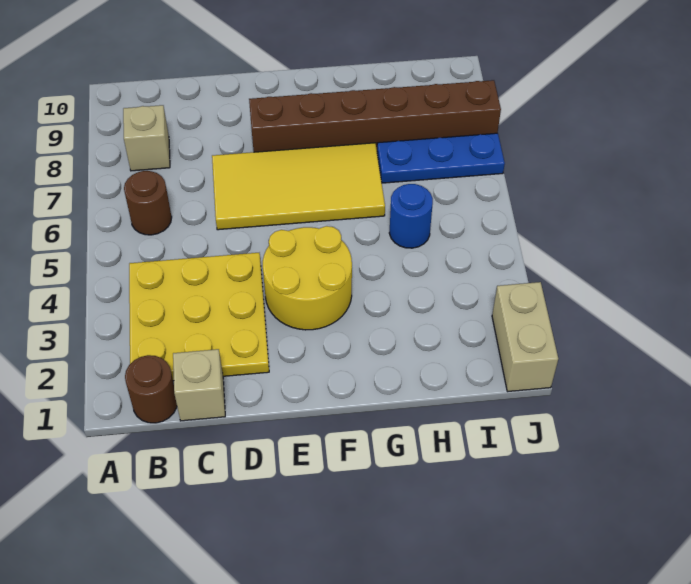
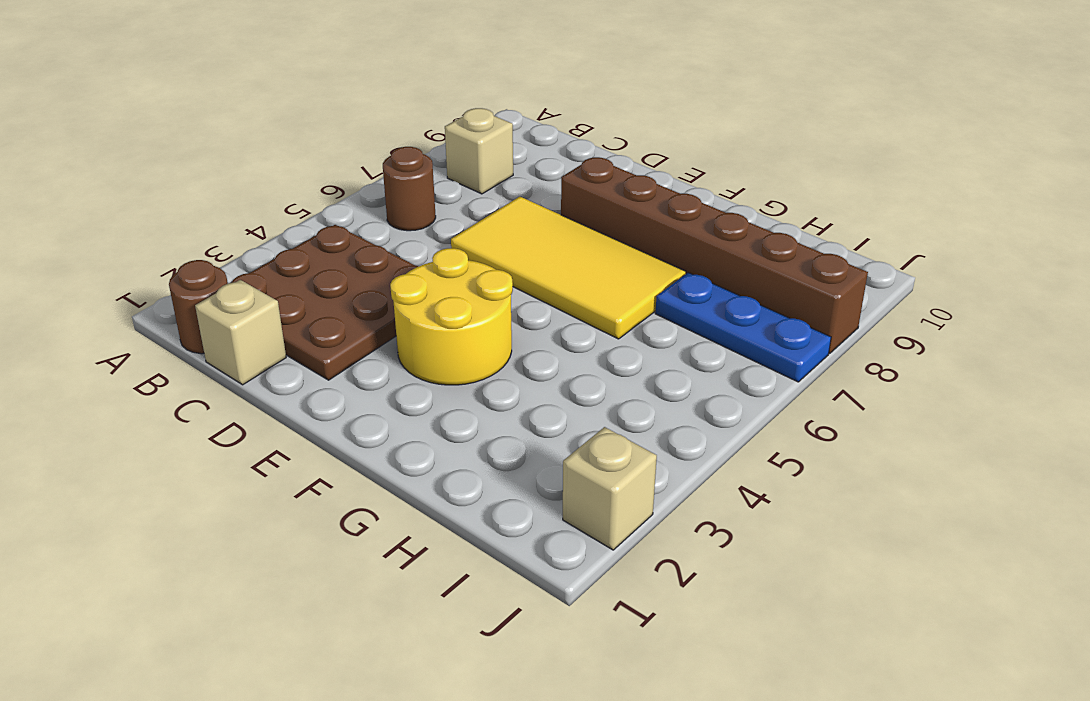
yellow 3x3 plate [129,253,269,381] -> brown 3x3 plate [232,225,418,380]
blue 1x1 round brick [389,184,433,248] -> none
tan 1x2 brick [492,282,558,392] -> tan 1x1 brick [563,427,657,550]

